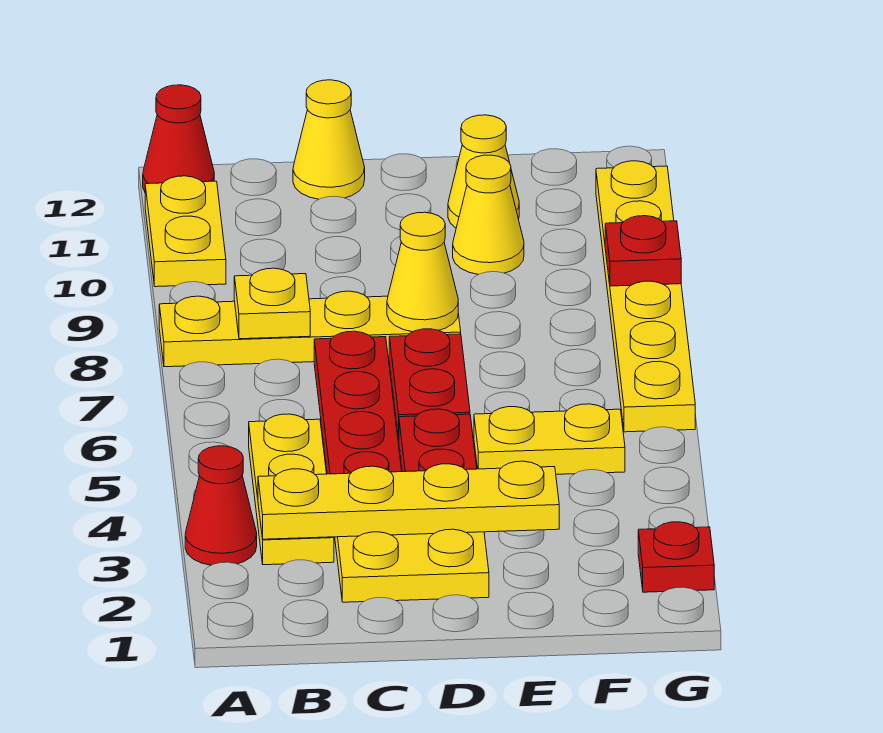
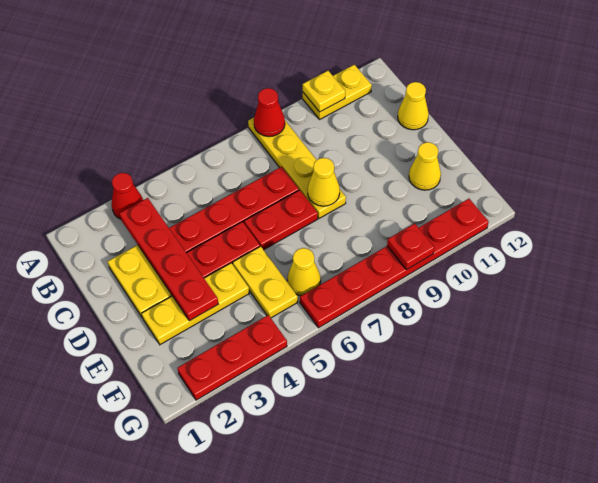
red 1x1 cone [143,85,214,191] -> red 1x1 cone moved to [254,88,285,137]
yellow 1x3 plate [249,414,334,565] -> yellow 1x3 plate moved to [142,263,249,345]
yellow 1x4 plate [258,461,559,539] -> red 1x4 plate [119,198,218,321]
yellow 1x1 plate [234,268,310,339] -> yellow 1x1 plate moved to [303,71,345,112]
yellow 1x1 cone [453,155,524,275] -> yellow 1x1 cone moved to [287,248,321,296]
red 1x1 plate [638,522,714,592] -> red 1x3 plate [177,315,287,400]
yellow 1x6 plate [596,161,695,432] -> red 1x6 plate [300,199,489,328]

